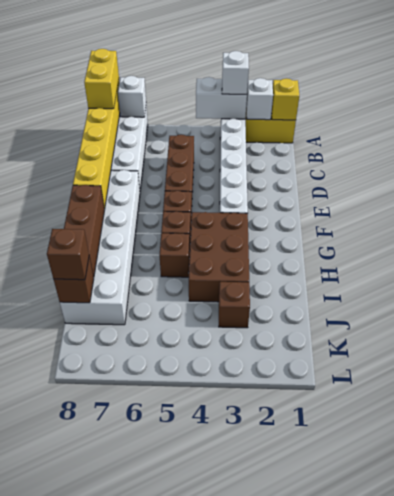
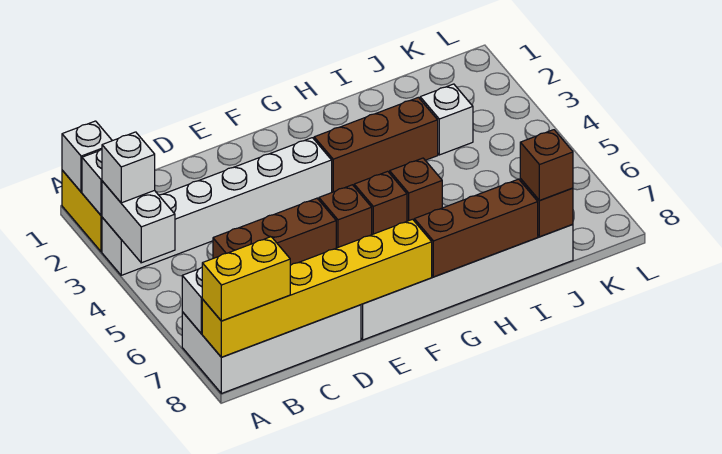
yellow 1x1 brick [271,78,299,120] -> white 1x1 brick [62,121,112,192]
brown 2x3 brick [189,212,249,302] -> brown 1x3 brick [314,97,438,192]
brown 1x1 brick [219,282,250,328] -> white 1x1 brick [420,84,473,155]

